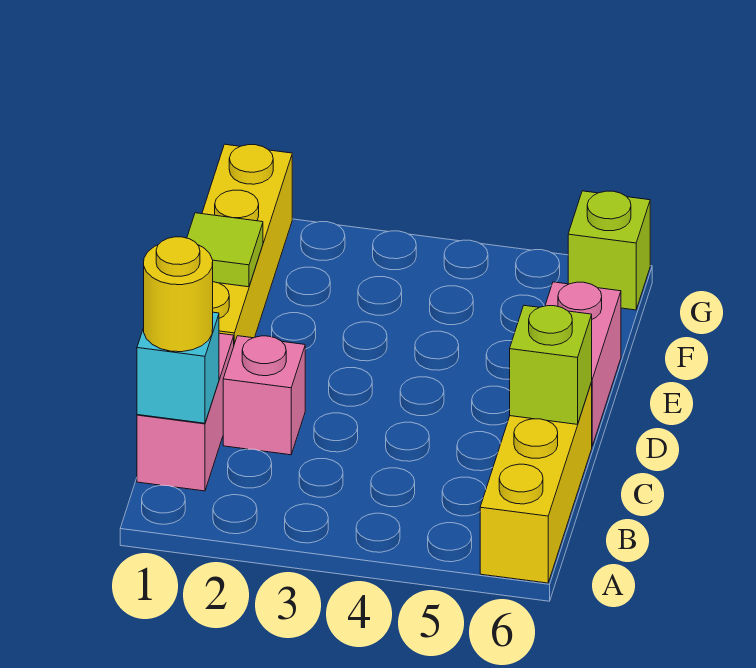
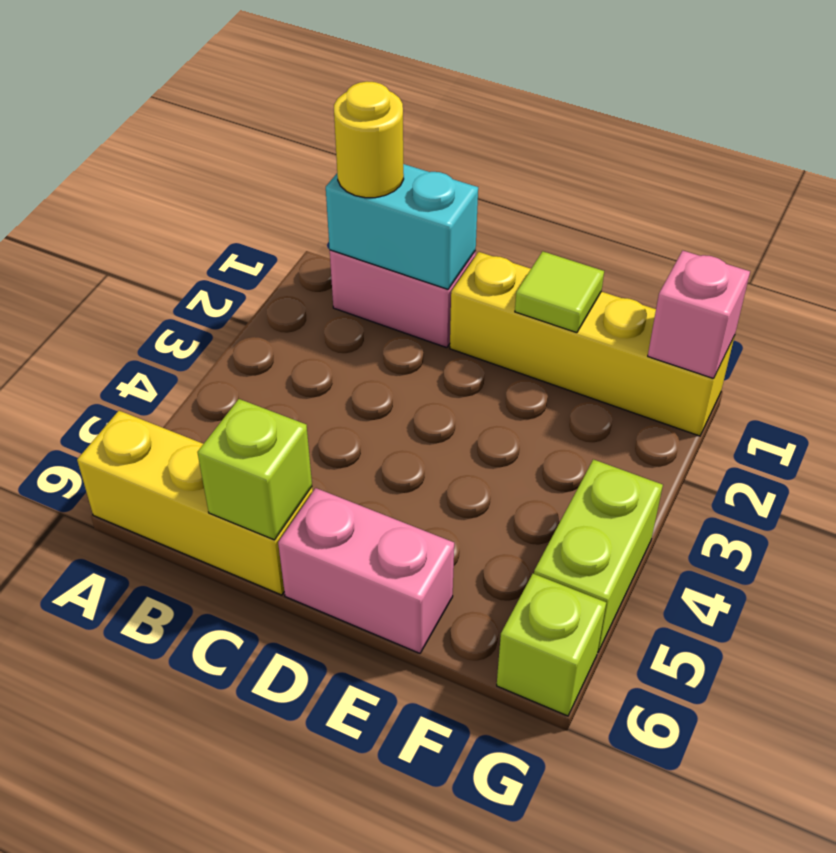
cyan 1x1 brick [137,312,219,423] -> cyan 1x2 brick [326,164,478,289]
pink 1x1 brick [223,336,305,455] -> pink 1x1 brick moved to [648,251,750,379]
none -> lime 1x2 brick [534,459,663,652]

